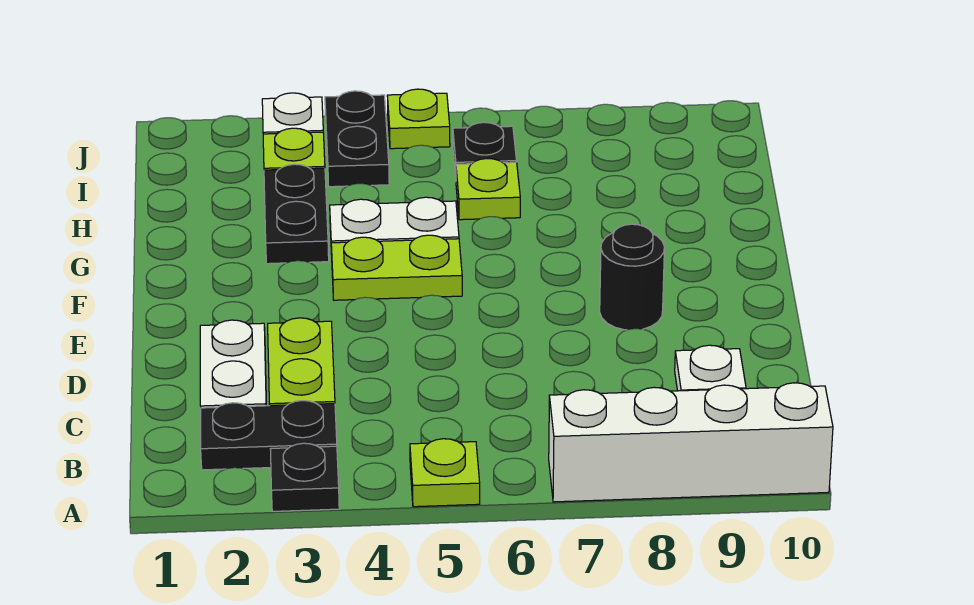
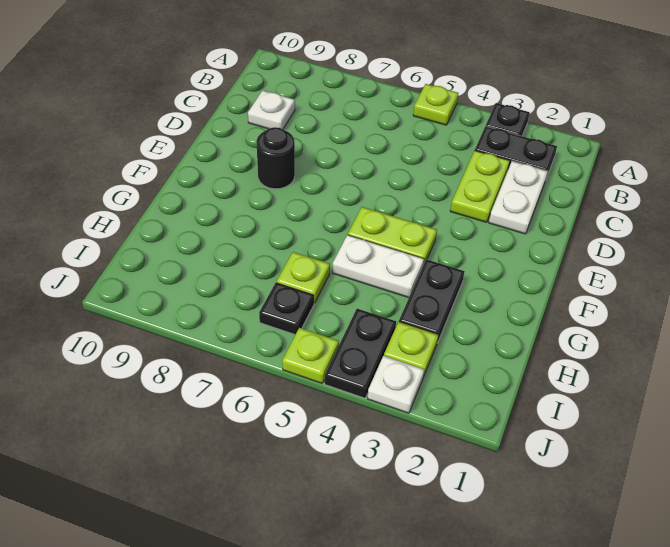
white 1x4 brick [549,383,833,502] -> none

